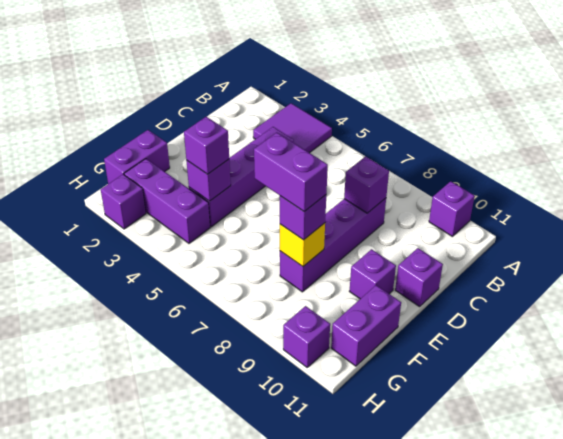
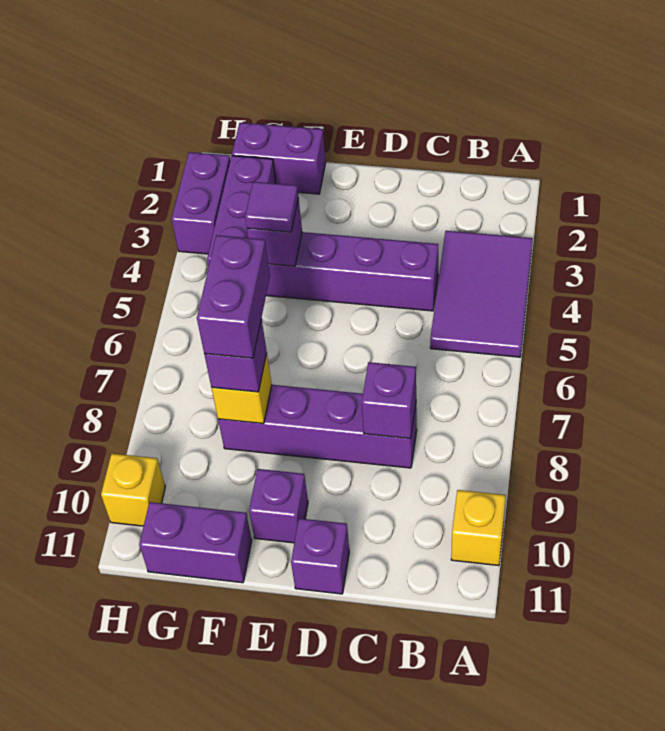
purple 2x2 tile [253,103,332,153] -> purple 2x3 tile [430,231,533,357]
purple 1x1 brick [429,181,475,236] -> yellow 1x1 brick [451,490,506,566]
purple 1x1 brick [184,117,229,174] -> purple 1x1 tile [245,182,298,232]
purple 1x1 brick [101,174,146,229] -> purple 1x2 brick [172,152,230,254]
purple 1x1 brick [283,306,330,367] -> yellow 1x1 brick [101,454,165,526]

